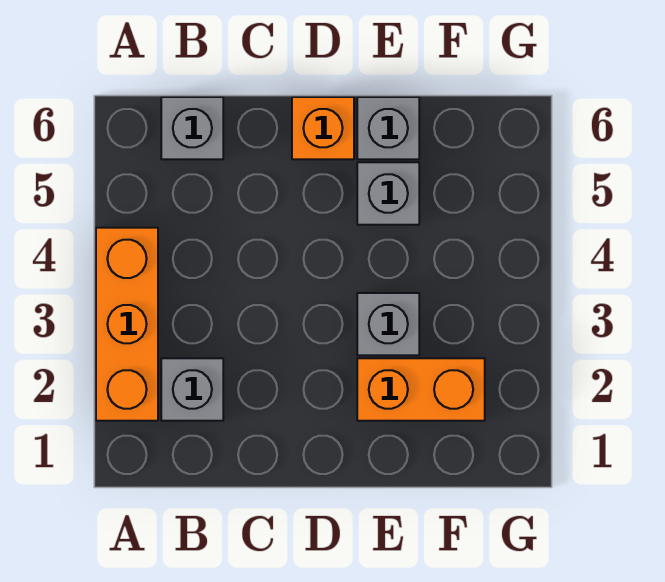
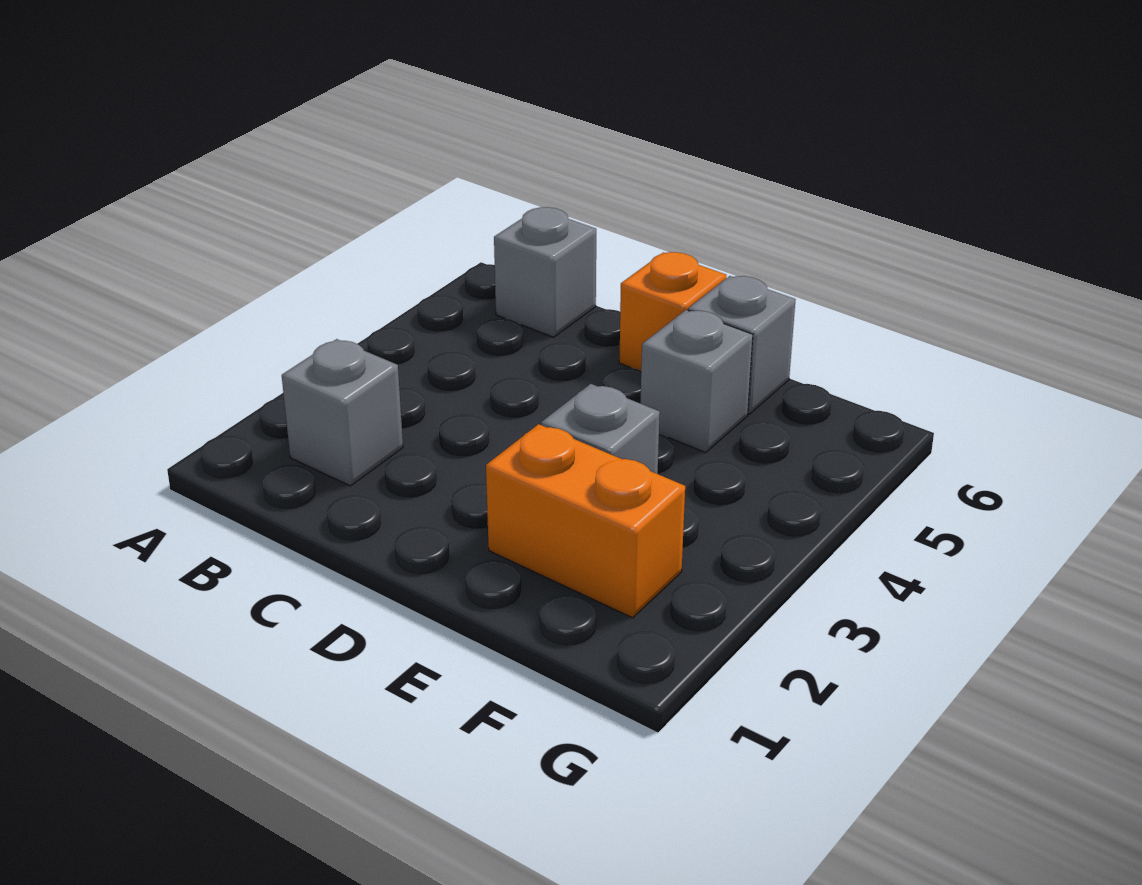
orange 1x3 brick [96,228,158,421] -> none

